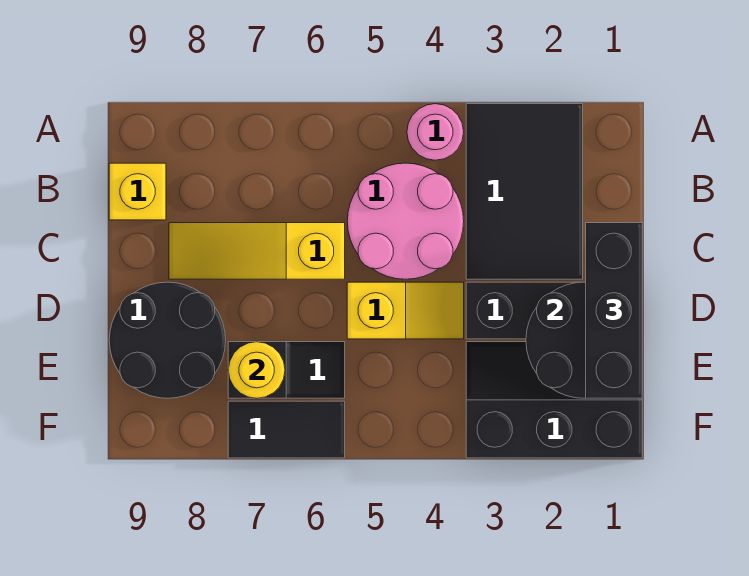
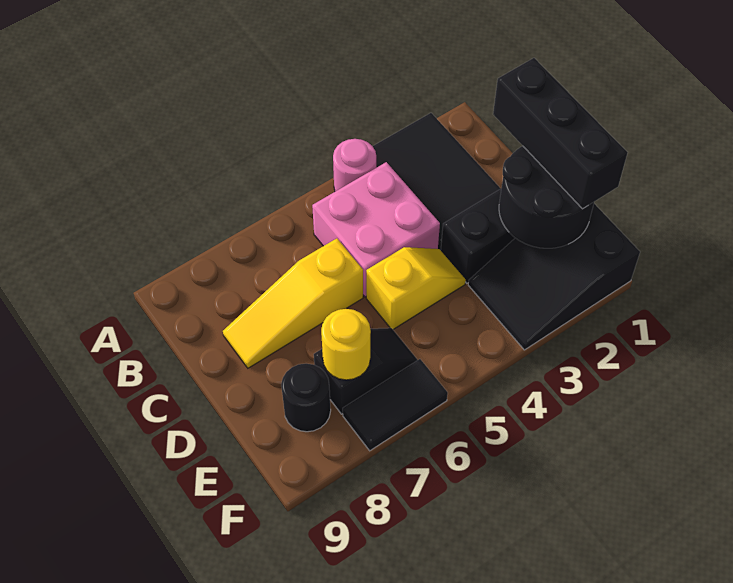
pink 2x2 round brick [347,163,464,279] -> pink 2x2 brick [312,162,440,297]
yellow 1x1 brick [109,163,166,220] -> none
black 2x2 round brick [109,282,226,398] -> black 1x1 round brick [281,364,331,432]
black 2x3 slope [466,342,642,458] -> black 2x3 slope turned to [468,204,640,350]

